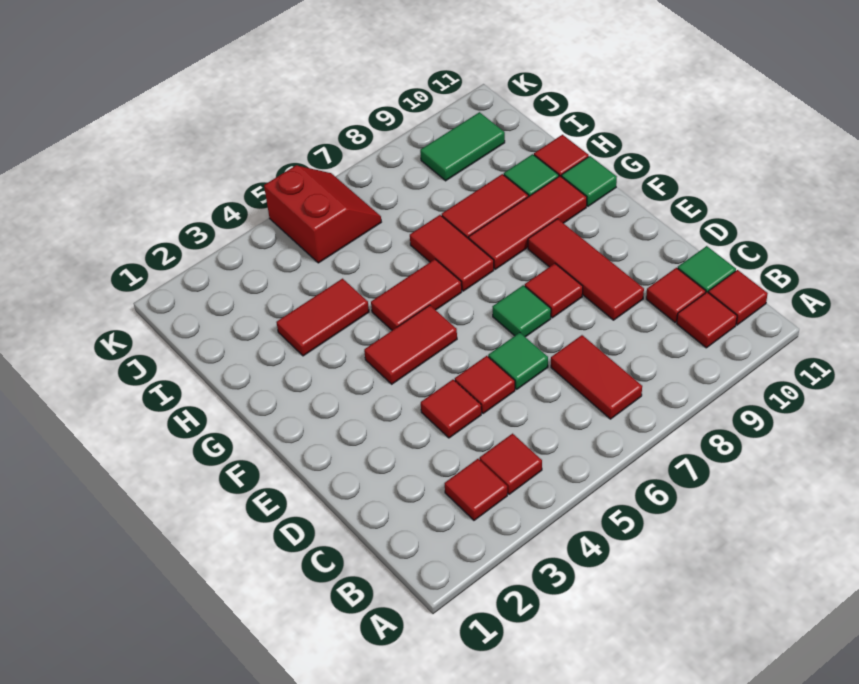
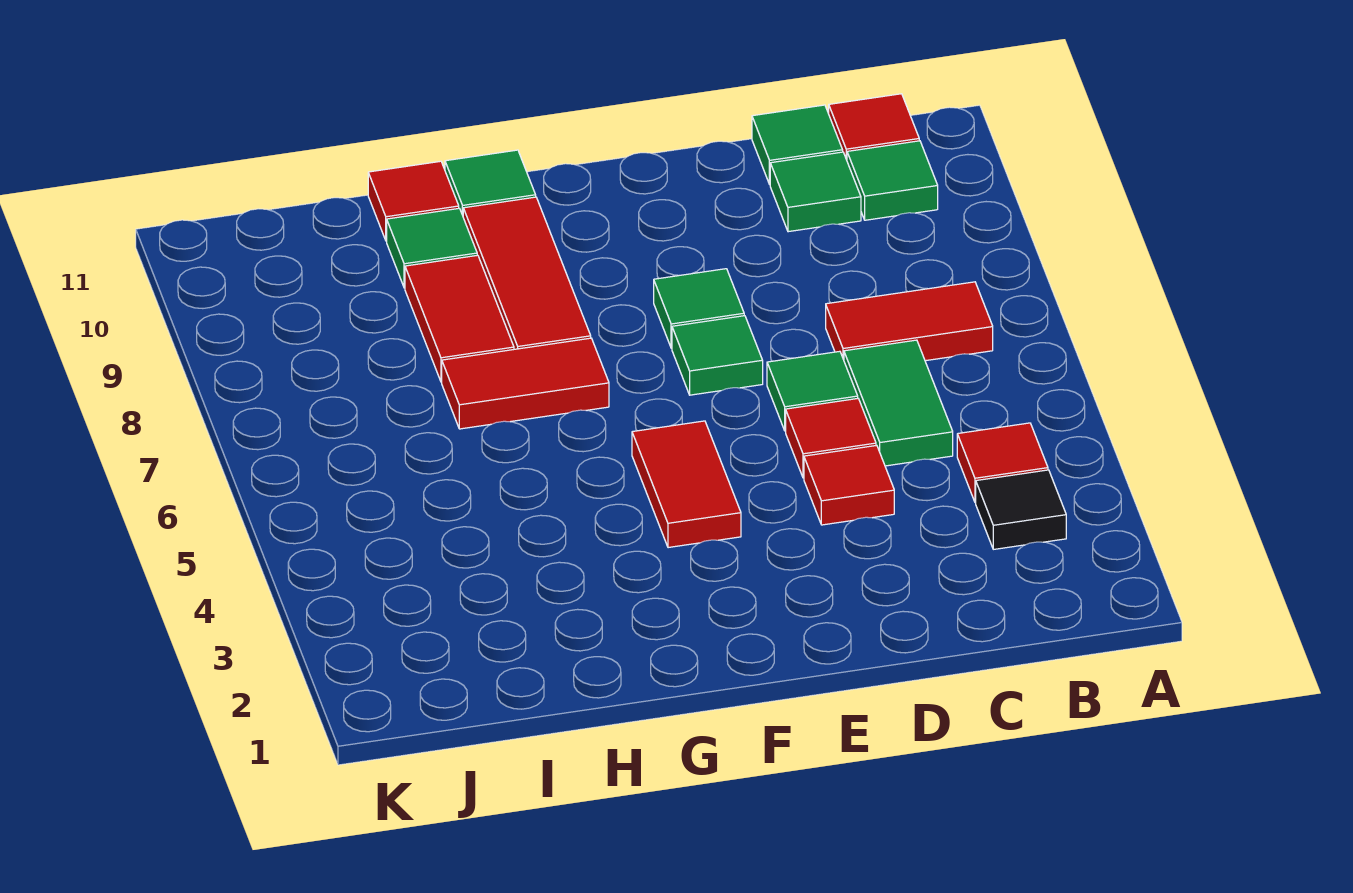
red 1x1 tile [445,459,507,520] -> black 1x1 tile [976,470,1066,549]
red 1x1 tile [677,292,737,348] -> green 1x1 tile [847,141,938,220]
red 1x1 tile [646,268,706,322] -> green 1x1 tile [770,152,861,232]
red 1x3 tile [528,219,644,320] -> none
red 1x1 tile [525,264,583,318] -> green 1x1 tile [654,269,744,348]
red 1x2 tile [371,259,462,330] -> none
red 1x2 tile [276,279,369,356] -> none
red 2x2 slope [264,165,381,263] -> none
green 1x2 tile [420,112,505,181] -> green 1x2 tile moved to [844,340,953,466]

